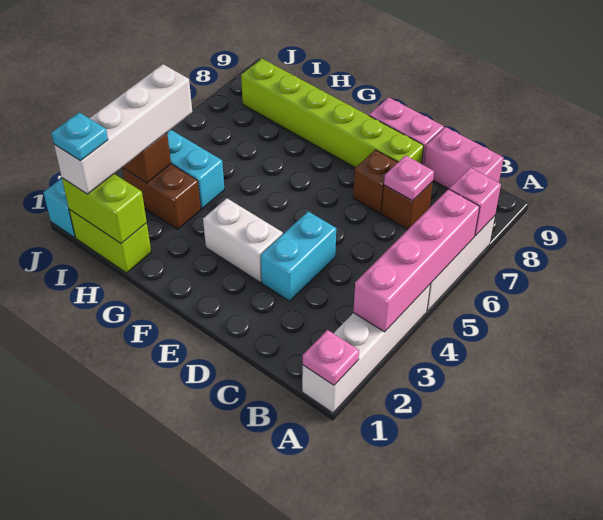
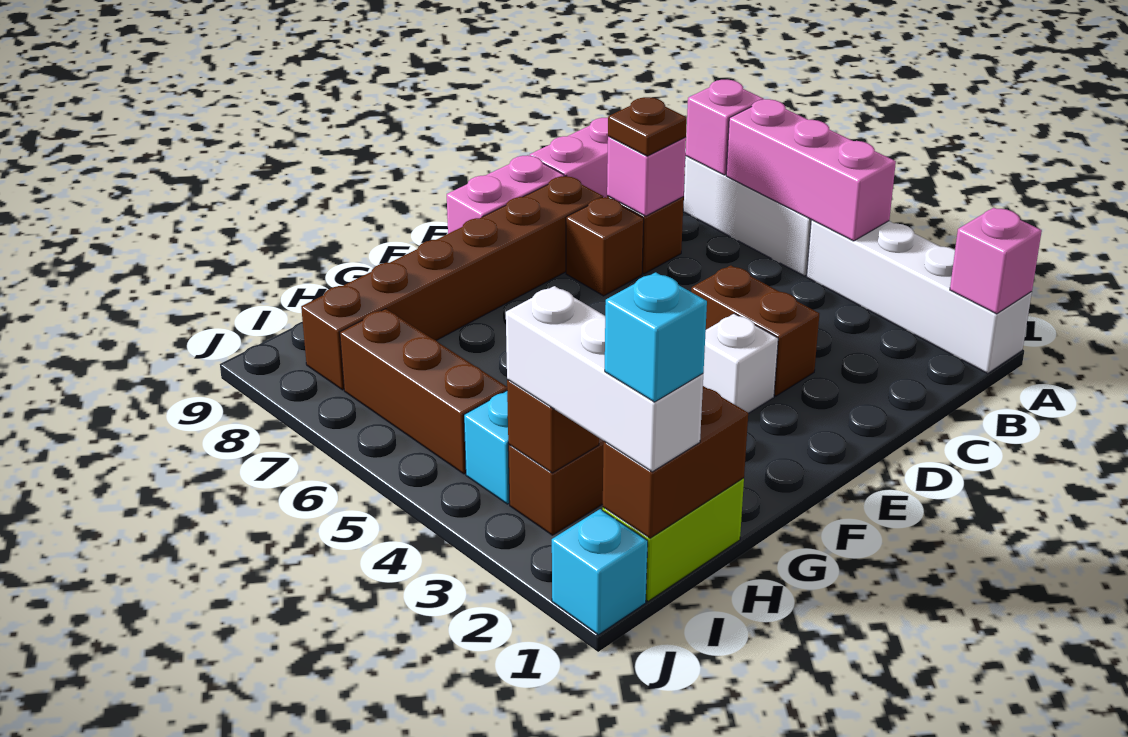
pink 1x1 plate [303,330,359,385] -> pink 1x1 brick [950,208,1042,314]
pink 1x4 brick [353,189,480,332] -> pink 1x3 brick [726,99,896,241]
pink 1x1 plate [384,156,434,201] -> pink 1x1 brick [607,136,686,216]
none -> brown 1x1 plate [608,97,687,156]
cyan 1x2 brick [261,211,336,301] -> brown 1x2 brick [691,265,819,396]
lime 1x6 brick [241,59,424,168] -> brown 1x6 brick [301,176,603,390]
white 1x2 brick [203,198,283,283] -> white 1x1 brick [703,314,778,413]
lime 1x2 brick [62,174,147,244] -> brown 1x2 brick [603,386,748,538]
white 1x4 brick [54,64,192,194] -> white 1x3 brick [506,286,703,472]
cyan 1x1 plate [52,112,108,161] -> cyan 1x1 brick [605,272,707,402]
none -> brown 1x3 brick [340,309,507,474]

